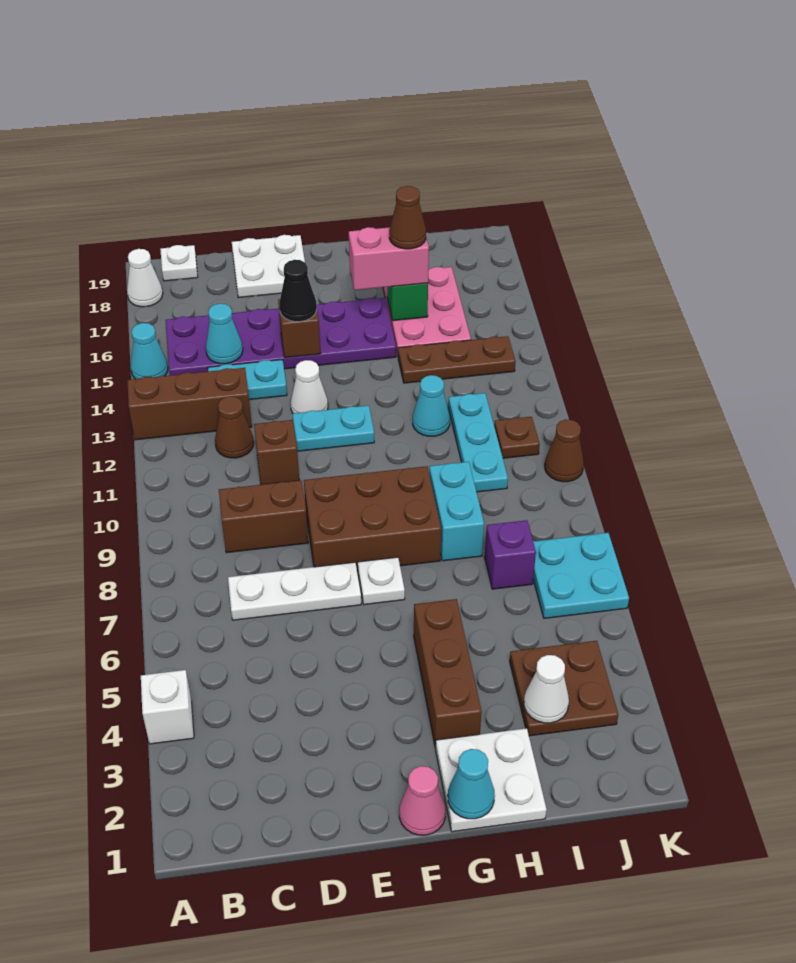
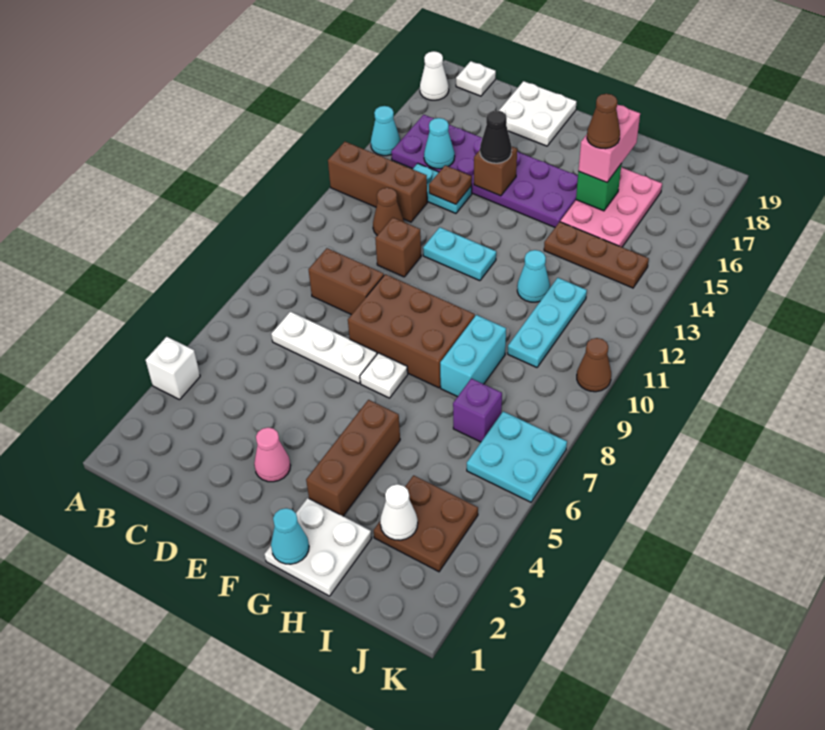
white 1x1 cone [291,360,328,413] -> none
pink 1x1 cone [399,766,445,835] -> pink 1x1 cone moved to [254,427,291,482]
pink 1x2 brick [349,227,429,290] -> pink 1x2 brick turned to [578,105,640,182]
brown 1x1 plate [494,417,540,458] -> brown 1x1 plate moved to [429,165,472,204]

